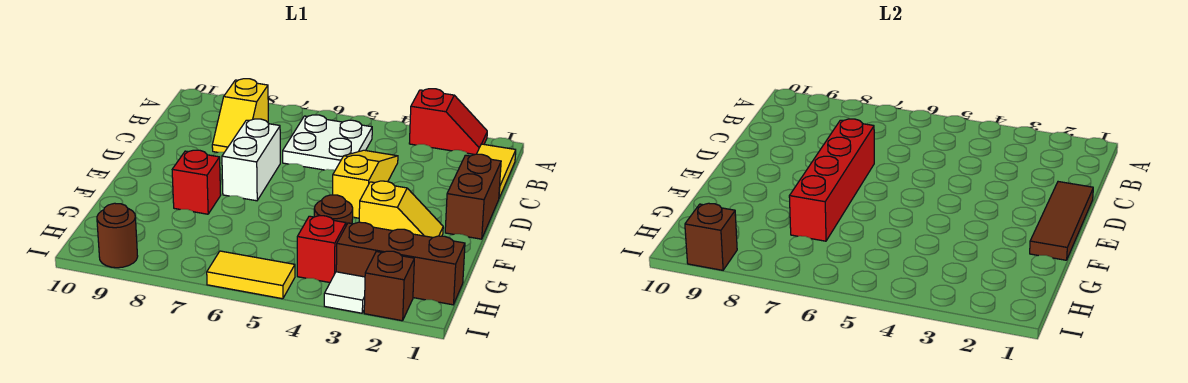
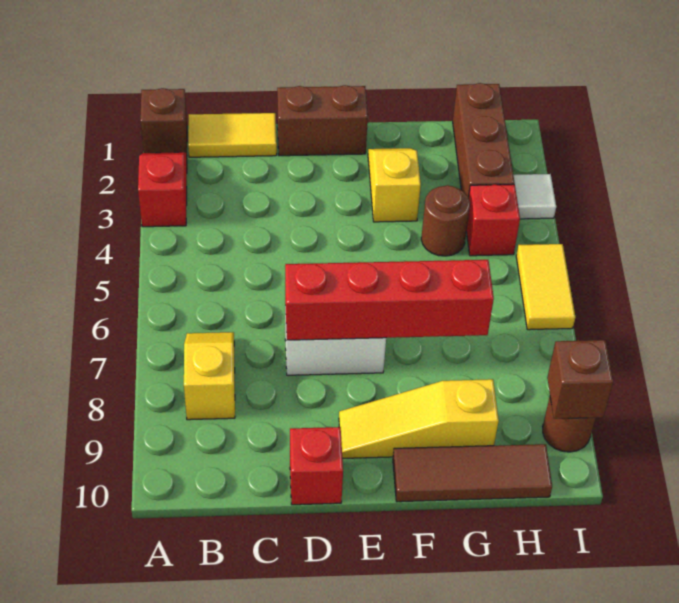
white 2x2 plate [283,115,372,170] -> none
yellow 1x2 slope [212,79,269,152] -> yellow 1x2 slope turned to [184,332,235,420]
yellow 1x3 slope [333,150,398,218] -> yellow 1x3 slope moved to [339,379,499,458]
brown 1x3 tile [1030,182,1093,260] -> brown 1x3 tile moved to [393,444,552,502]
red 1x1 brick [172,150,221,214] -> red 1x1 brick moved to [290,427,343,505]
brown 1x1 brick [364,251,414,321] -> brown 1x1 brick moved to [140,88,187,153]

